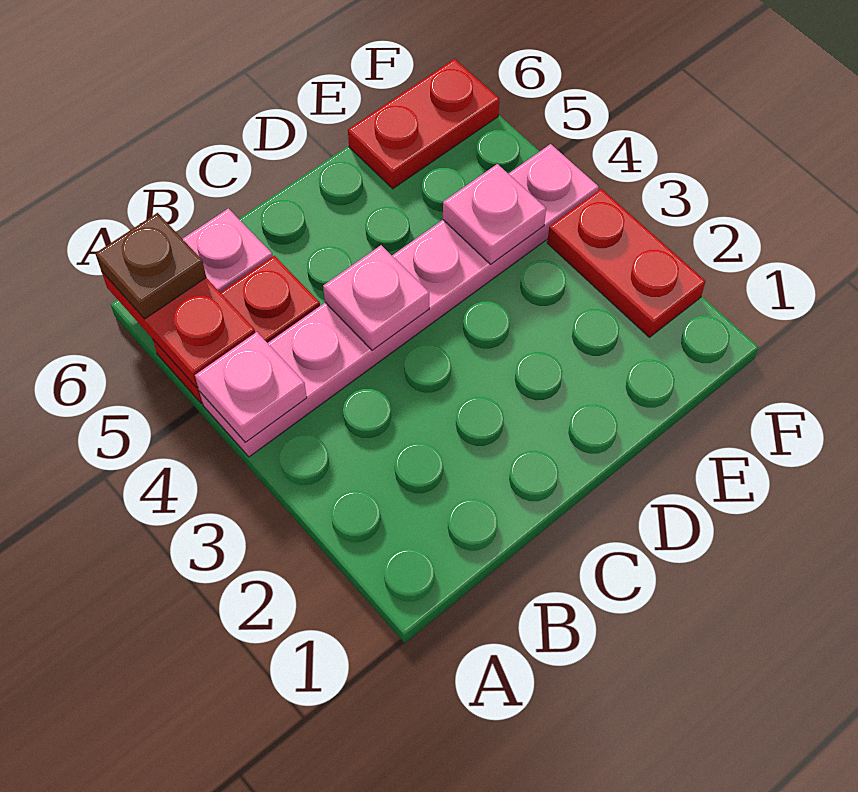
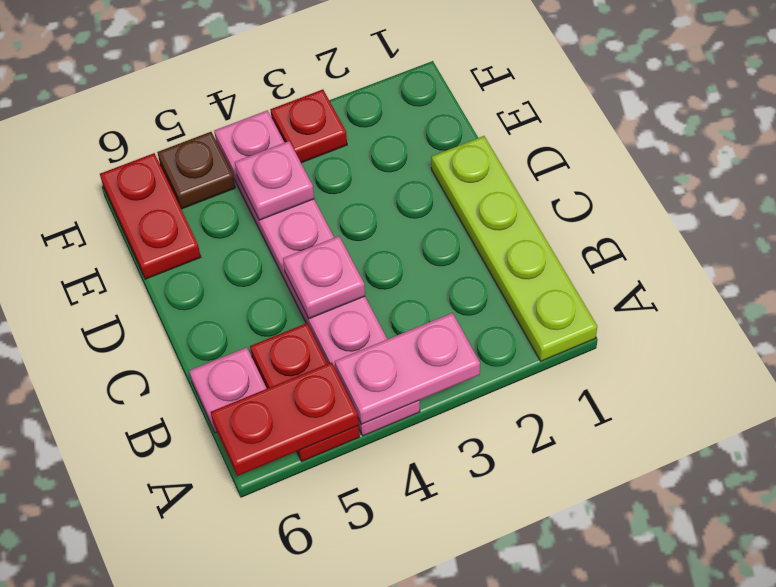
none -> lime 1x4 plate [431,136,597,361]
pink 1x1 plate [195,332,307,442] -> pink 1x2 plate [335,313,480,424]
brown 1x1 plate [95,213,206,319] -> brown 1x1 plate moved to [157,132,235,209]
red 1x2 plate [547,189,705,337] -> red 1x1 plate [270,89,347,163]

